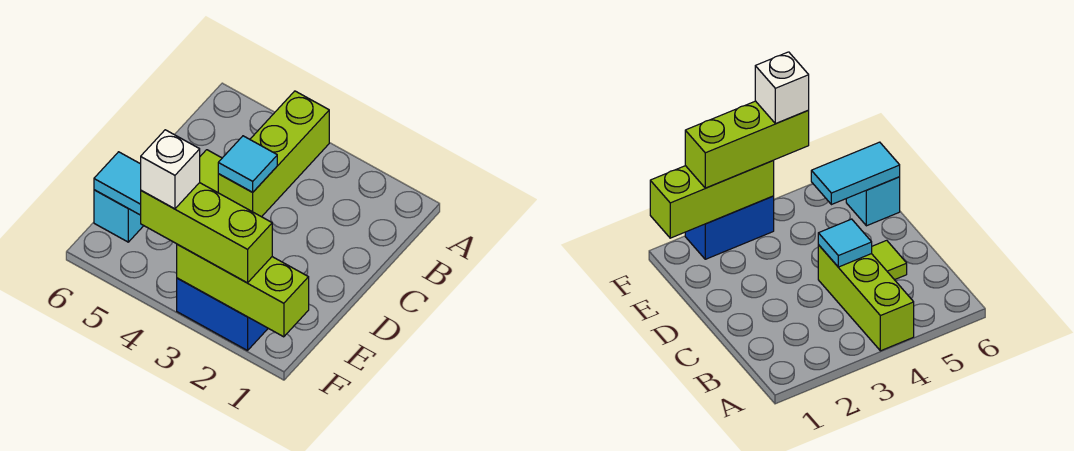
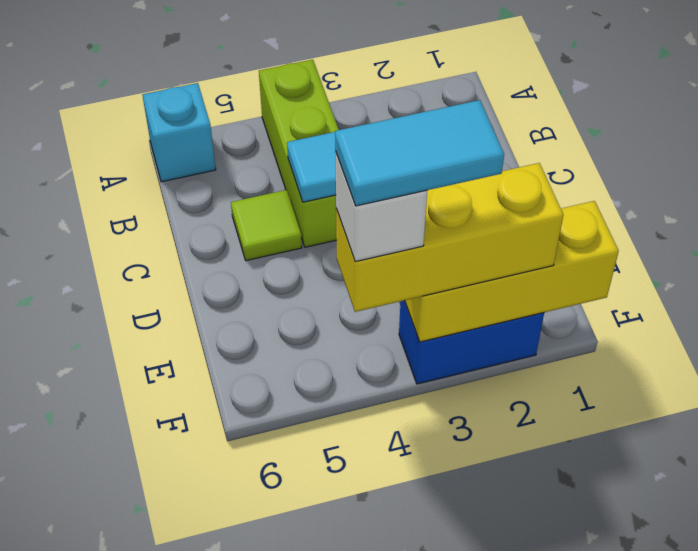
cyan 1x2 tile [94,152,141,215] -> cyan 1x2 tile moved to [335,100,504,206]
cyan 1x1 brick [94,190,144,242] -> cyan 1x1 brick moved to [142,83,216,182]
lime 1x3 brick [177,244,309,337] -> yellow 1x3 brick [405,201,619,342]
lime 1x3 brick [141,183,272,283] -> yellow 1x3 brick [336,163,563,312]

